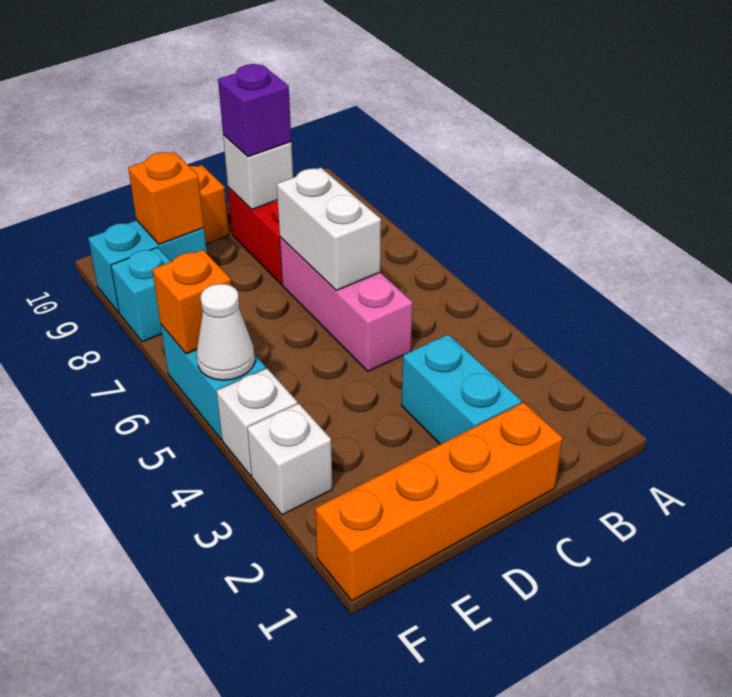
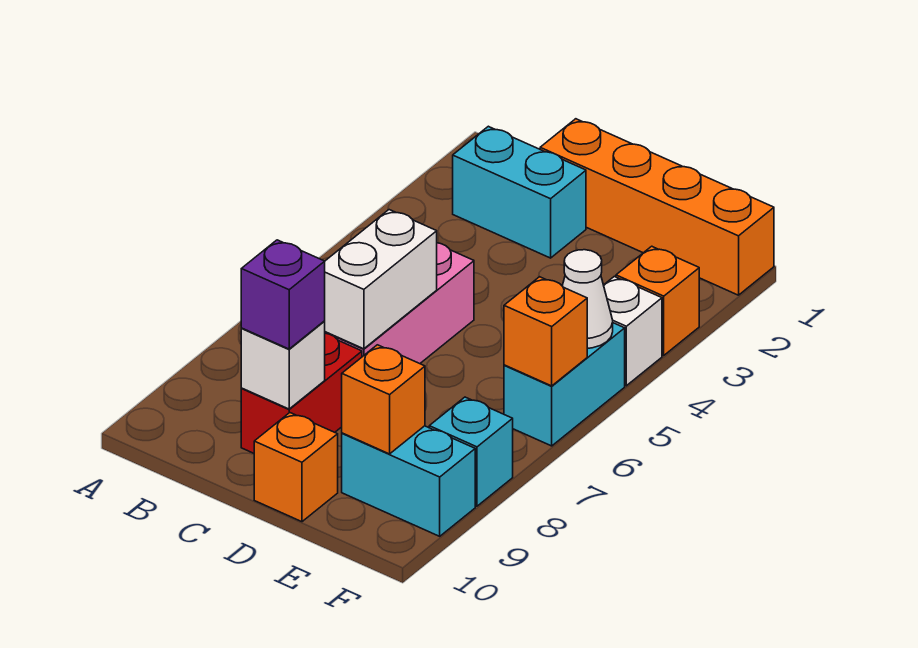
cyan 1x2 brick [402,334,522,444] -> cyan 1x2 brick turned to [453,126,586,258]
white 1x1 brick [247,403,332,515] -> orange 1x1 brick [616,246,699,355]

